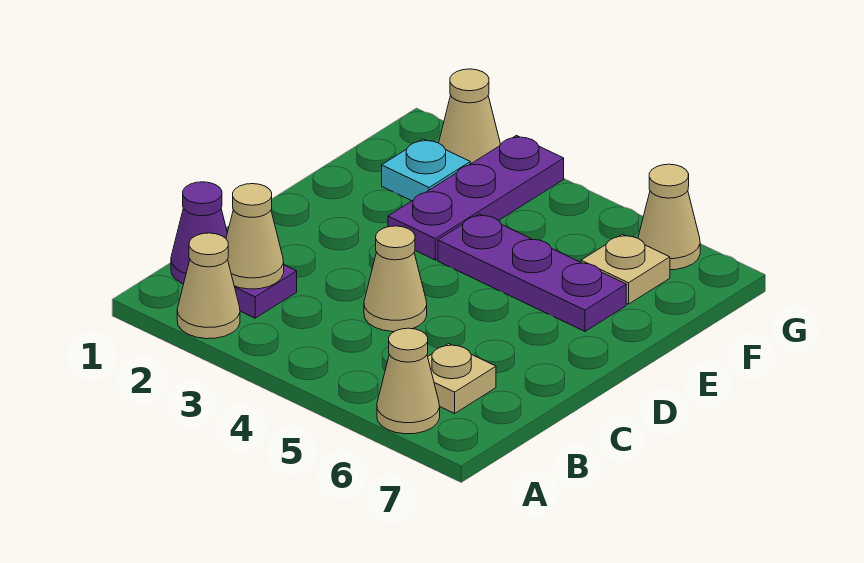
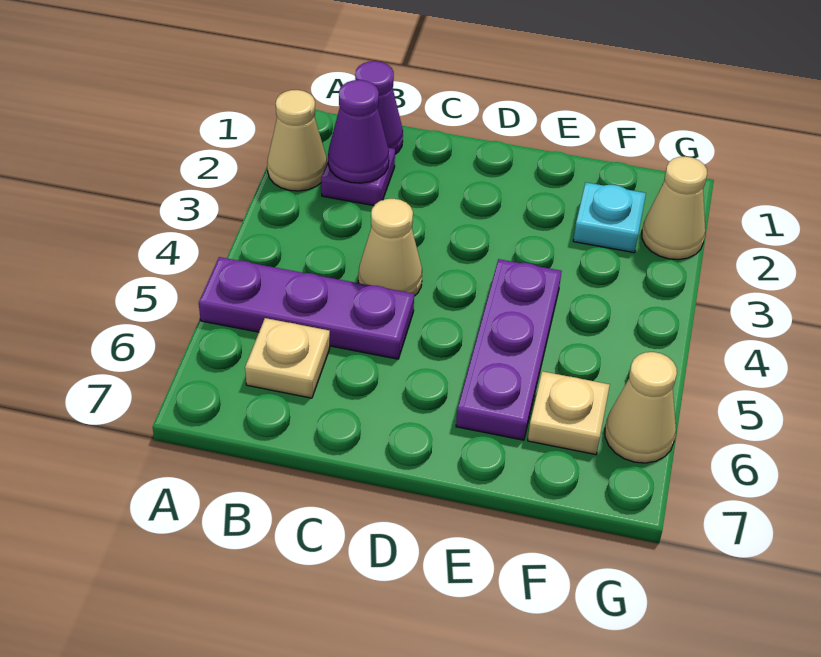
tan 1x1 cone [377,328,440,434] -> none
tan 1x1 cone [226,184,284,289] -> purple 1x1 cone [328,80,389,183]
purple 1x3 plate [388,136,564,260] -> purple 1x3 plate moved to [199,257,414,359]

